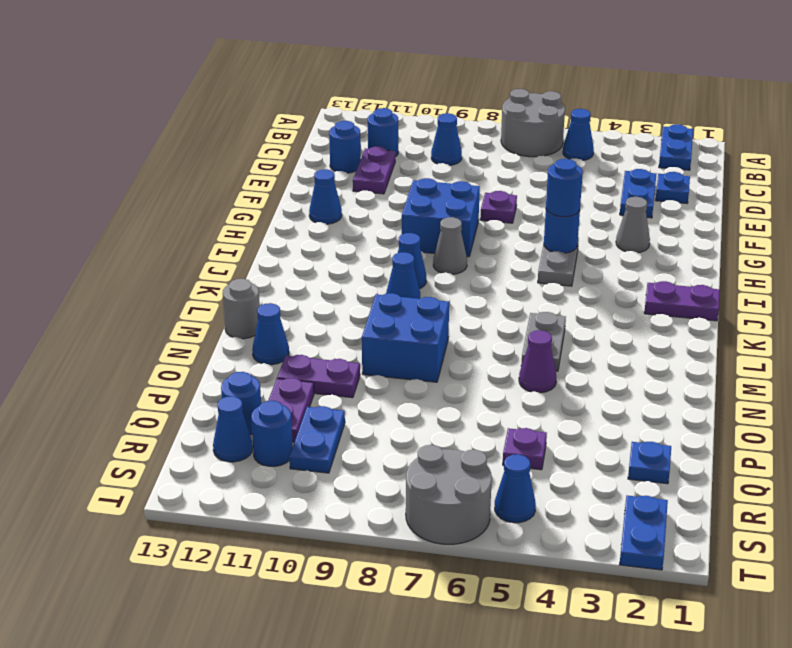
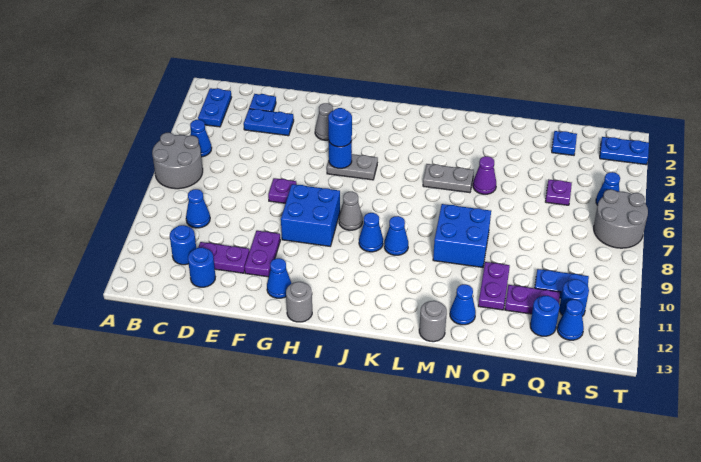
blue 1x2 plate [659,124,693,170] -> blue 1x2 plate turned to [198,88,232,127]
none -> grey 1x1 round brick [286,282,312,322]
purple 1x2 plate [644,281,720,321] -> purple 1x2 plate moved to [245,231,280,277]

